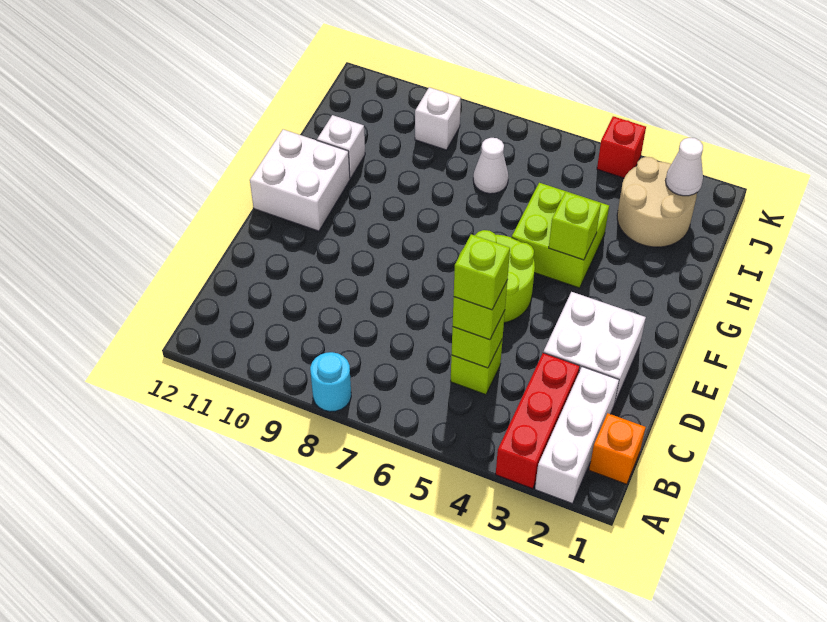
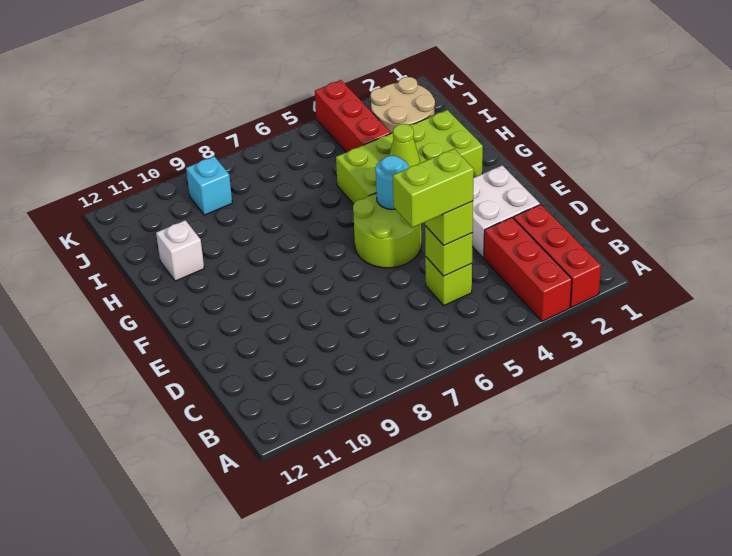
white 1x3 brick [535,367,619,504] -> red 1x3 brick [514,204,601,307]
cyan 1x1 round brick [310,352,351,412] -> cyan 1x1 round brick moved to [376,156,409,209]
orange 1x1 brick [589,413,646,484] -> none
lime 1x1 brick [454,234,510,310] -> lime 1x2 brick [393,149,474,228]
white 2x2 brick [250,129,350,231] -> none
lime 2x2 brick [512,183,609,288] -> lime 2x4 brick [336,110,483,204]
lime 1x1 brick [549,192,601,260] -> lime 1x1 cone [389,124,420,168]
white 1x1 cone [473,138,508,194] -> none
white 1x1 cone [666,138,703,196] -> none
white 1x1 brick [415,87,461,150] -> cyan 1x1 brick [186,156,232,215]
red 1x1 brick [597,116,646,178] -> red 1x3 brick [315,80,391,152]

